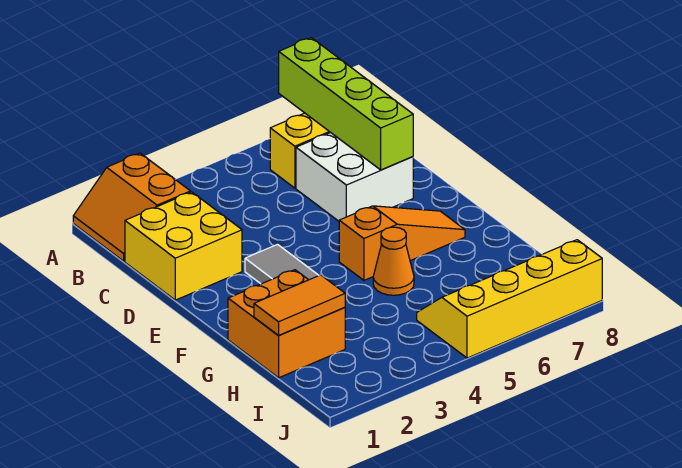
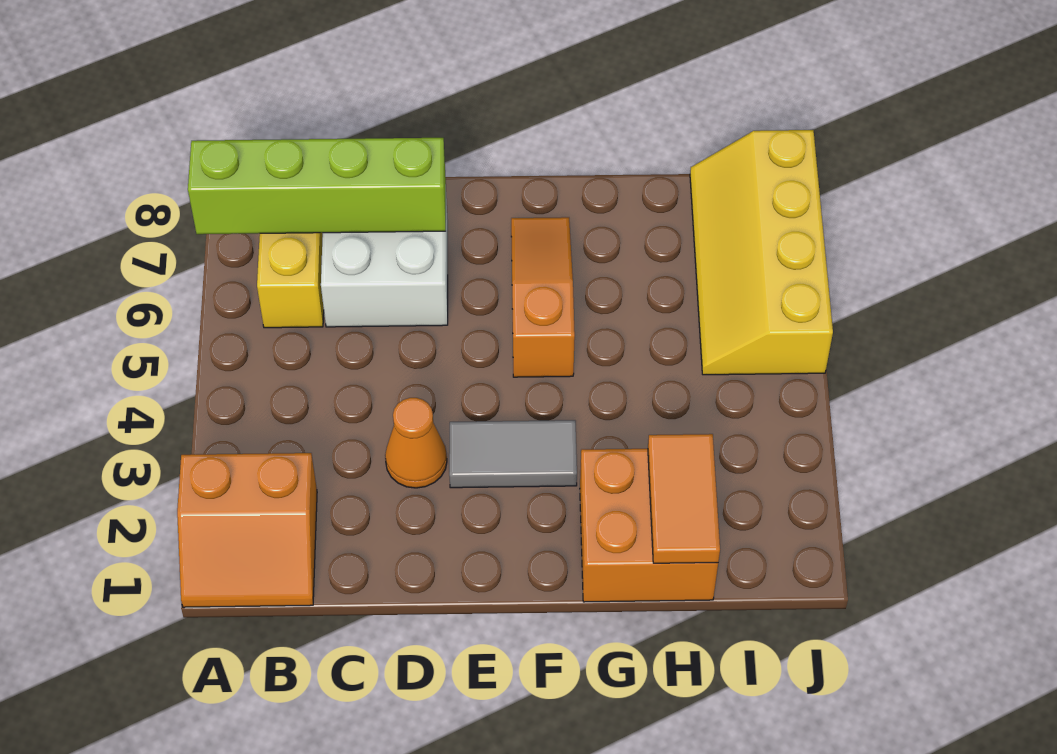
yellow 2x2 brick [125,192,242,300] -> none
orange 1x1 cone [373,227,414,295] -> orange 1x1 cone moved to [385,398,447,488]

